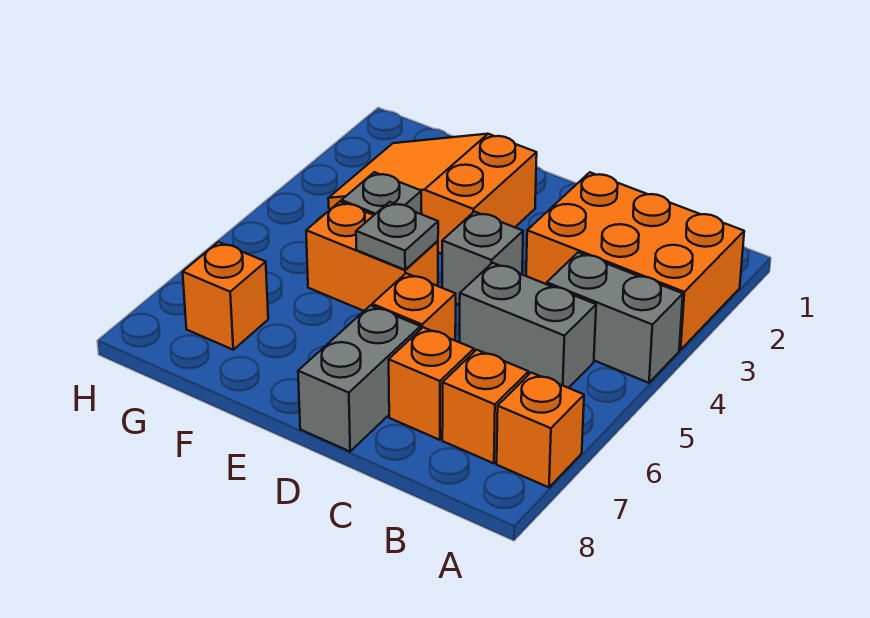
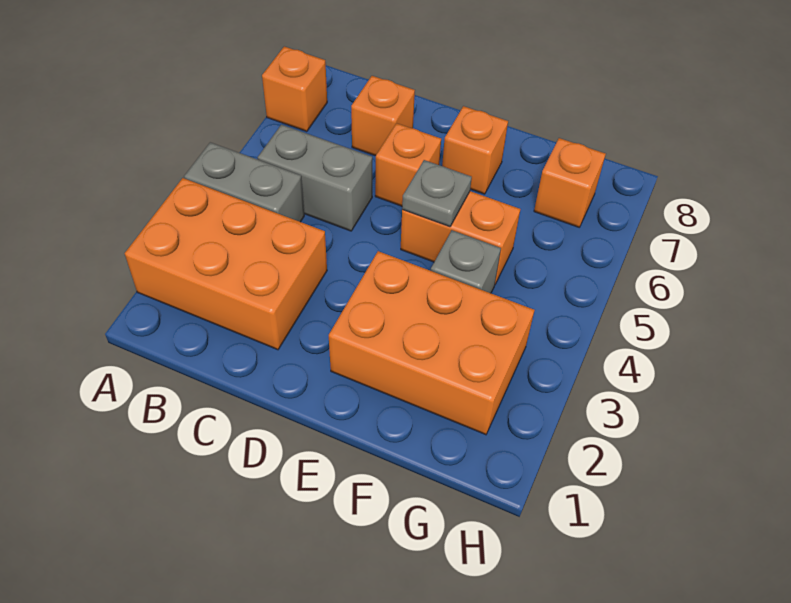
orange 1x1 brick [442,350,529,463] -> orange 1x1 brick moved to [442,106,508,194]
grey 1x1 brick [442,212,523,305] -> none
grey 1x2 brick [298,305,420,451] -> none
orange 2x3 slope [328,134,537,254] -> orange 2x3 brick [329,251,534,435]

